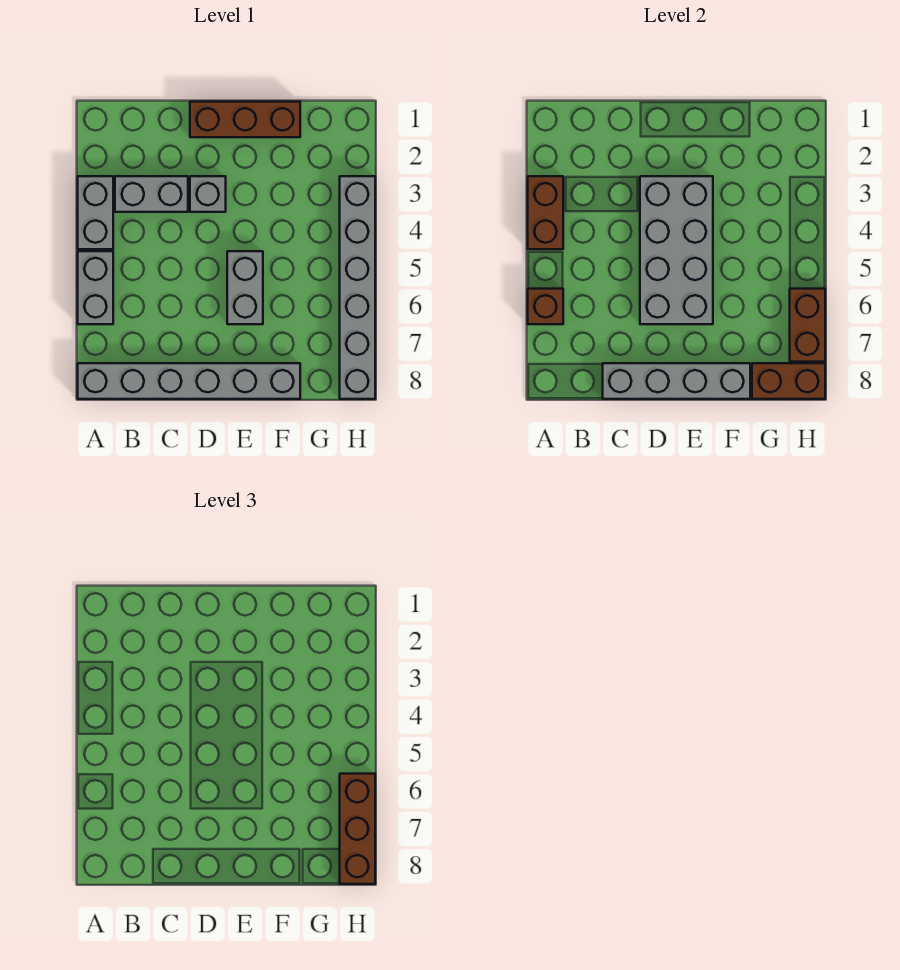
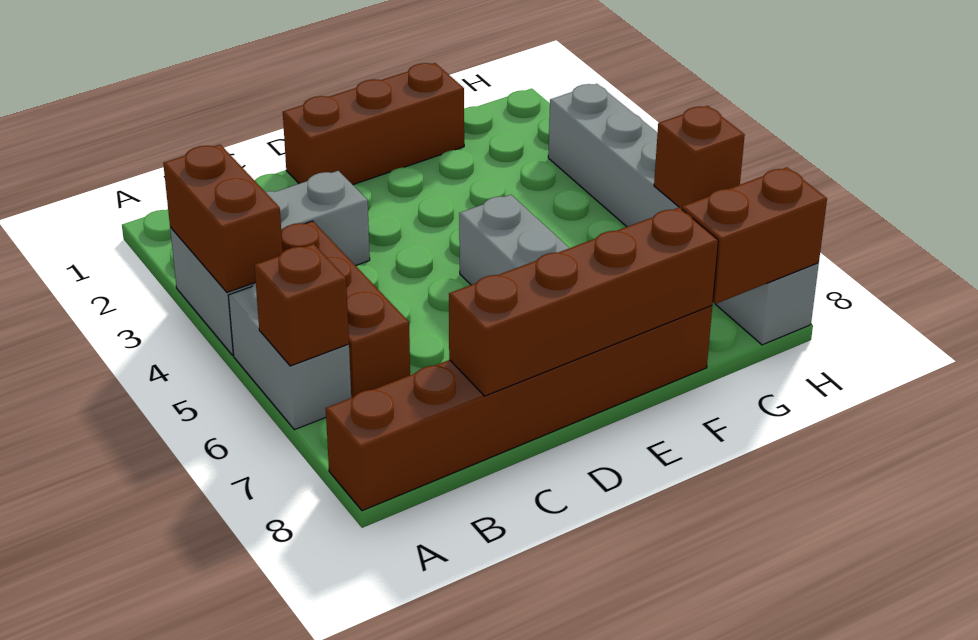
grey 1x6 brick [78,363,300,399] -> brown 1x6 brick [326,306,712,511]
grey 1x4 brick [603,363,750,399] -> brown 1x4 brick [449,207,718,396]
grey 1x1 brick [190,176,226,212] -> none
grey 2x4 brick [640,176,713,324] -> none
brown 1x2 brick [790,289,825,362] -> brown 1x1 brick [654,106,745,209]
brown 1x3 brick [340,774,375,884] -> brown 1x3 brick moved to [281,221,410,398]

